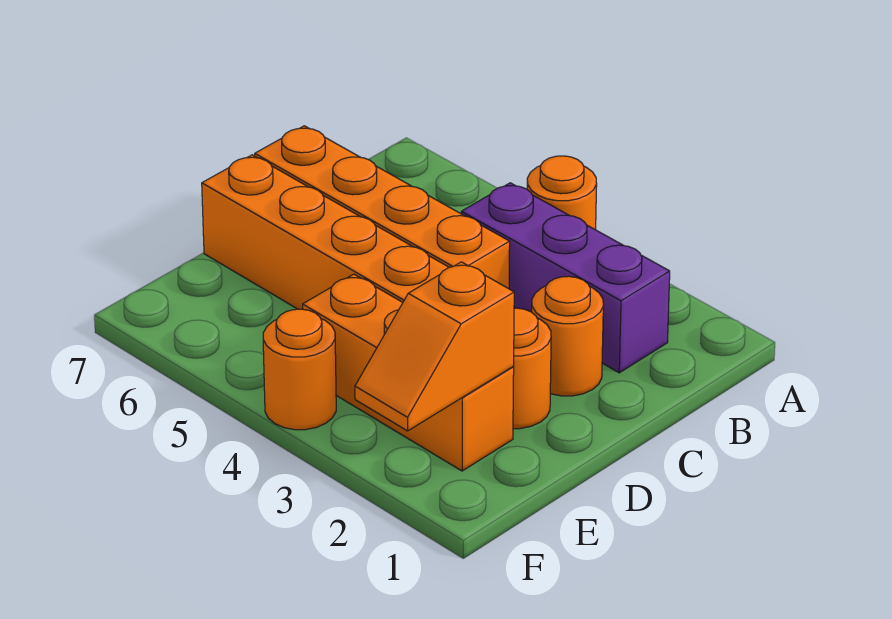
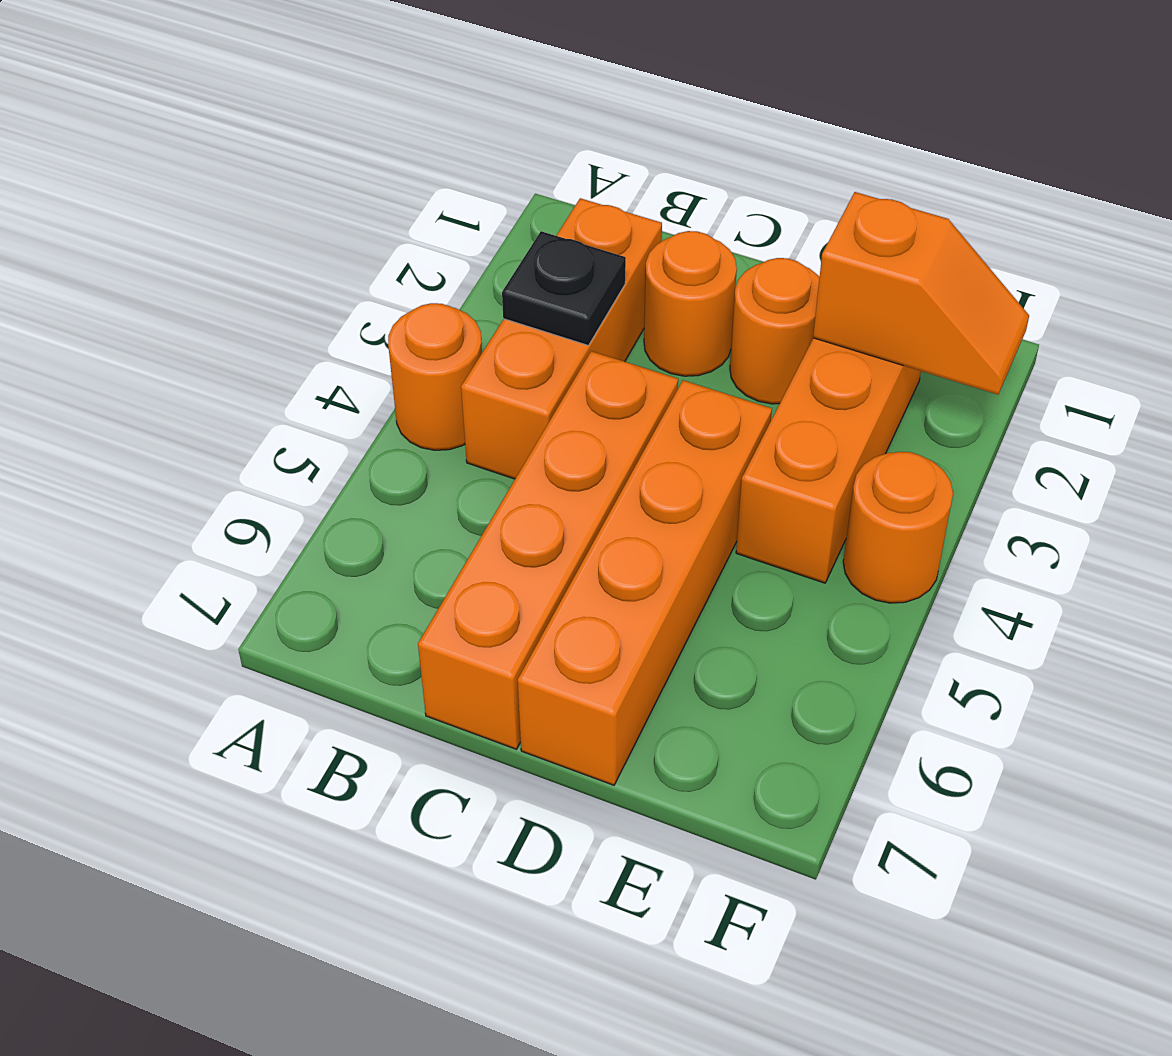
purple 1x3 brick [461,183,670,373] -> orange 1x3 brick [461,198,662,479]
none -> black 1x1 plate [502,231,626,345]

